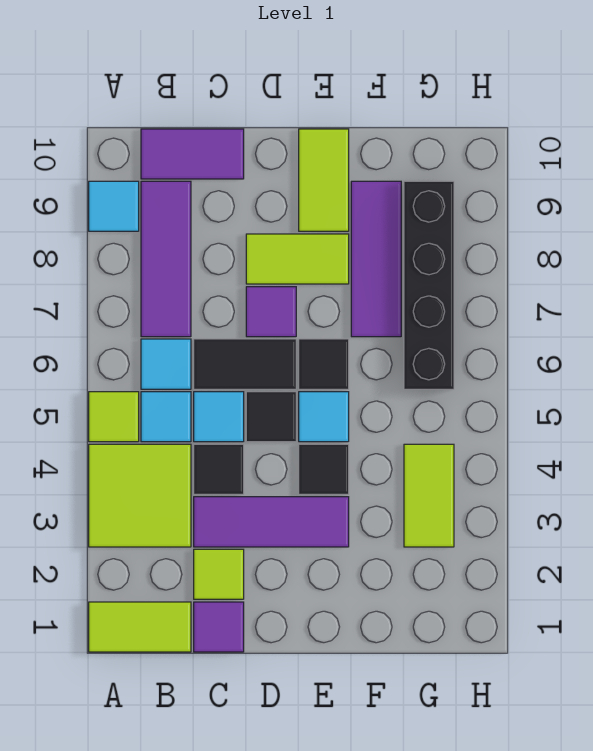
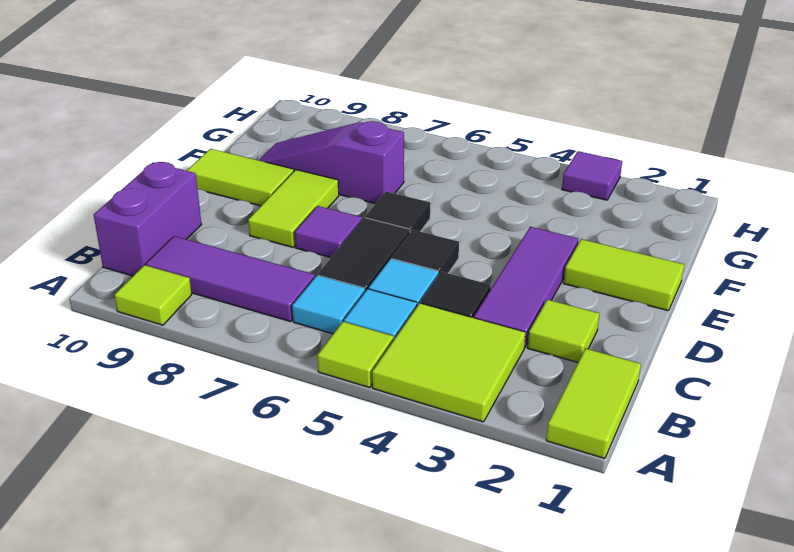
cyan 1x1 tile [89,181,139,231] -> lime 1x1 tile [115,265,192,325]
purple 1x2 tile [141,129,244,179] -> purple 1x2 brick [94,162,201,276]
purple 1x1 tile [194,602,244,652] -> purple 1x1 tile moved to [562,151,622,200]
black 1x1 tile [299,444,349,494] -> none
cyan 1x1 tile [299,392,349,442] -> none
purple 1x3 tile [351,181,401,337] -> purple 1x3 slope [259,121,404,204]
lime 1x2 tile [404,444,454,547] -> lime 1x2 tile moved to [564,239,684,311]
black 1x4 brick [404,181,454,389] -> none

